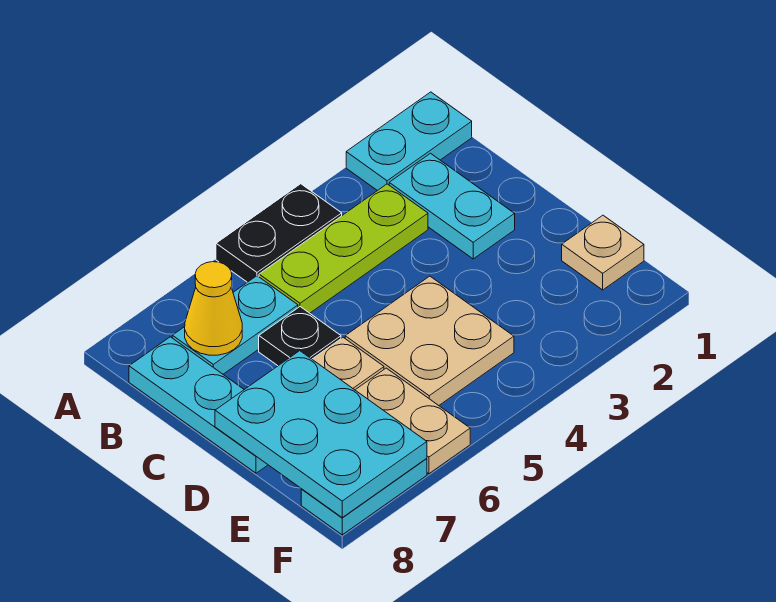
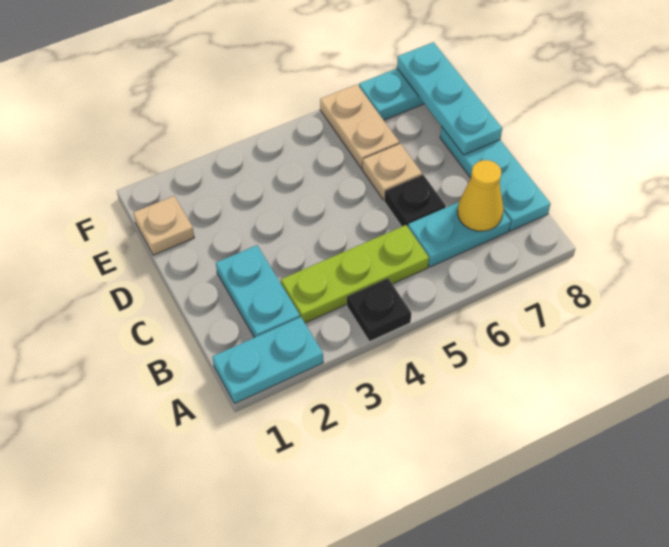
black 1x2 plate [216,184,342,282] -> black 1x1 plate [347,278,411,342]
tan 2x2 plate [345,276,514,405] -> none
cyan 2x3 plate [215,351,427,517] -> cyan 1x3 plate [397,42,502,155]

